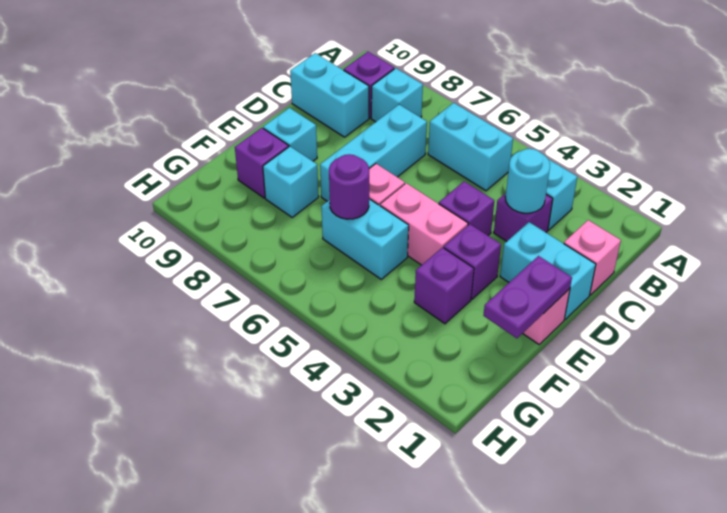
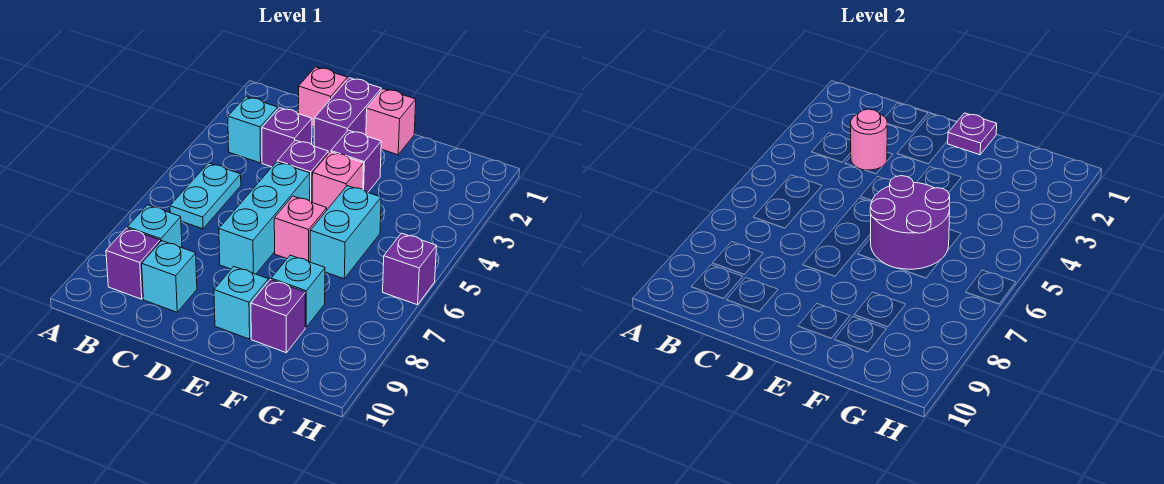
cyan 1x2 brick [428,103,513,191] -> cyan 1x2 plate [170,163,241,229]
cyan 1x1 round brick [505,149,550,213] -> pink 1x1 round brick [851,109,887,170]
cyan 1x3 brick [320,105,427,201] -> cyan 1x3 brick turned to [219,162,310,274]
cyan 1x2 brick [290,53,369,137] -> cyan 1x1 brick [142,241,197,312]
cyan 1x2 brick [500,222,596,319] -> purple 1x2 brick [314,78,381,153]
purple 1x2 plate [483,256,572,338] -> purple 1x1 plate [948,113,997,155]
pink 1x2 brick [380,183,468,265] -> pink 1x1 brick [312,152,364,209]
purple 1x1 brick [414,247,474,324] -> purple 1x1 brick moved to [383,233,437,305]
purple 1x1 round brick [329,154,369,219] -> purple 2x2 round brick [870,176,950,269]

